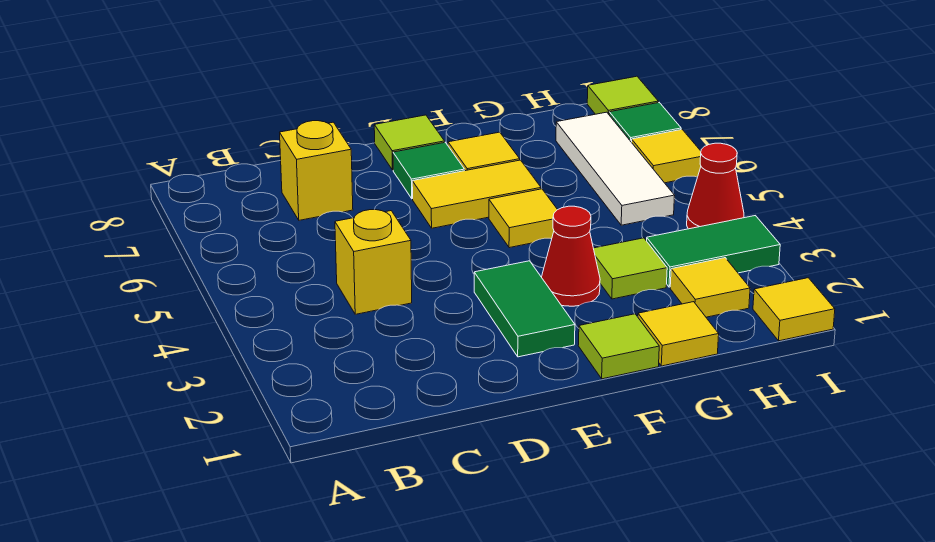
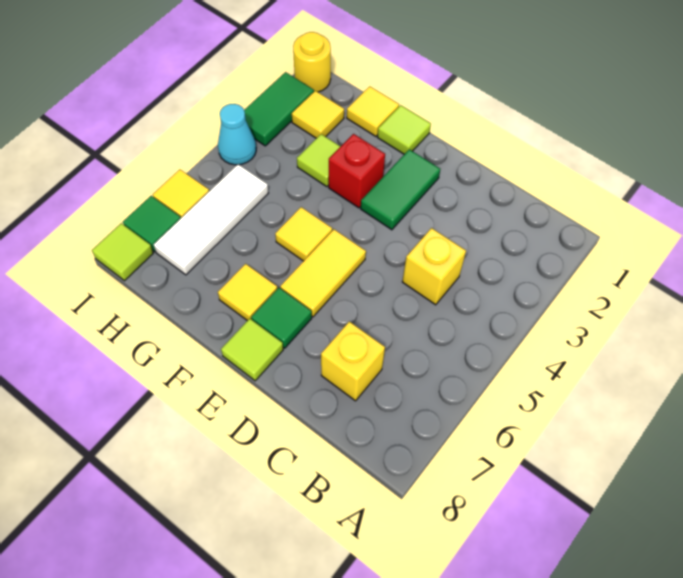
yellow 1x2 tile [412,160,541,228] -> yellow 1x2 tile turned to [280,229,366,317]
red 1x1 cone [542,206,600,306] -> red 1x1 brick [329,134,385,208]
green 1x2 tile [647,216,780,287] -> green 1x2 tile turned to [244,72,314,146]
yellow 1x1 tile [753,278,835,341] -> yellow 1x1 round brick [293,32,331,92]
red 1x1 cone [687,143,744,229] -> cyan 1x1 cone [218,104,256,165]

